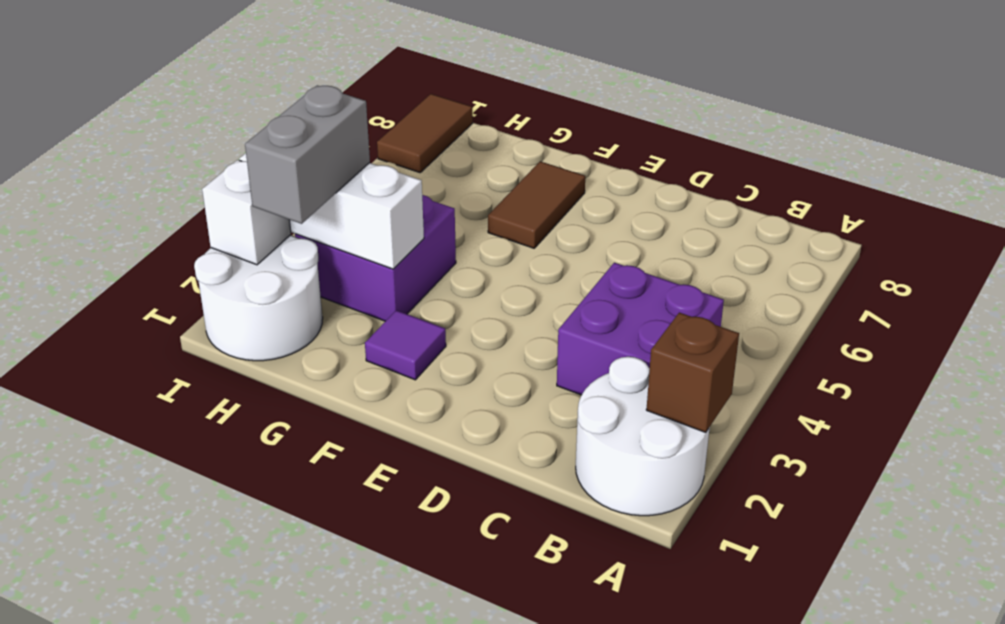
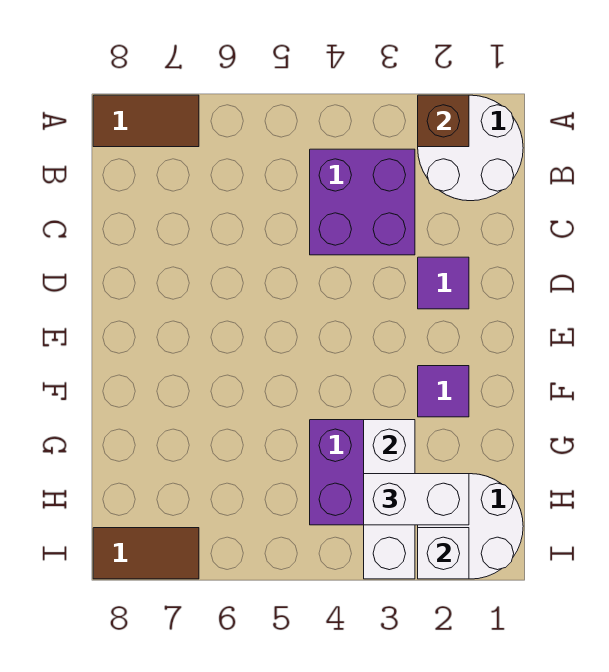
none -> purple 1x1 tile [418,257,469,309]
brown 1x2 tile [488,161,585,248] -> brown 1x2 tile moved to [93,95,199,147]
grey 1x2 brick [245,85,370,224] -> white 1x2 brick [364,474,469,525]

